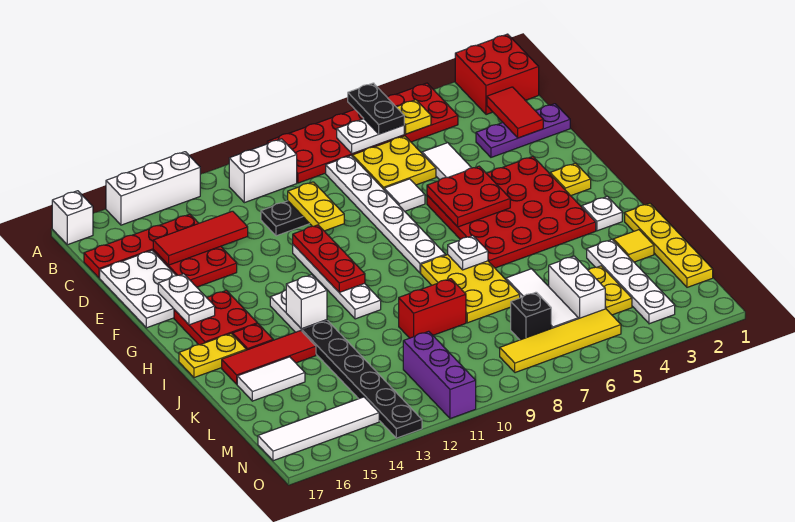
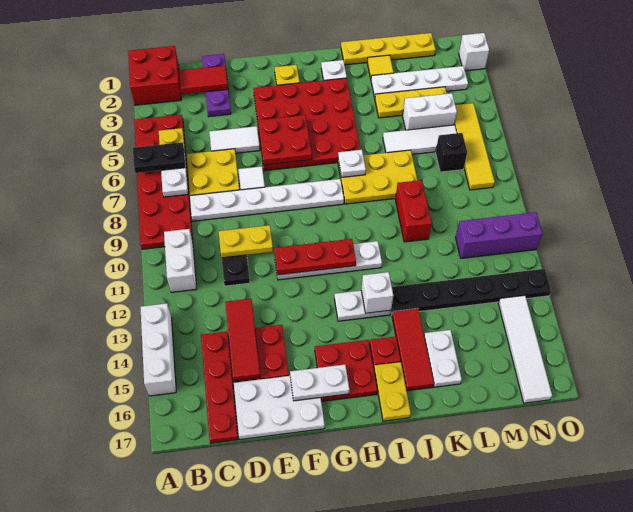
white 1x1 brick [52,191,93,245] -> white 1x1 brick moved to [459,33,489,71]
white 1x2 tile [237,357,305,401] -> white 1x2 plate [424,330,462,387]
yellow 1x2 plate [588,266,632,315] -> yellow 1x3 plate [375,87,447,118]

